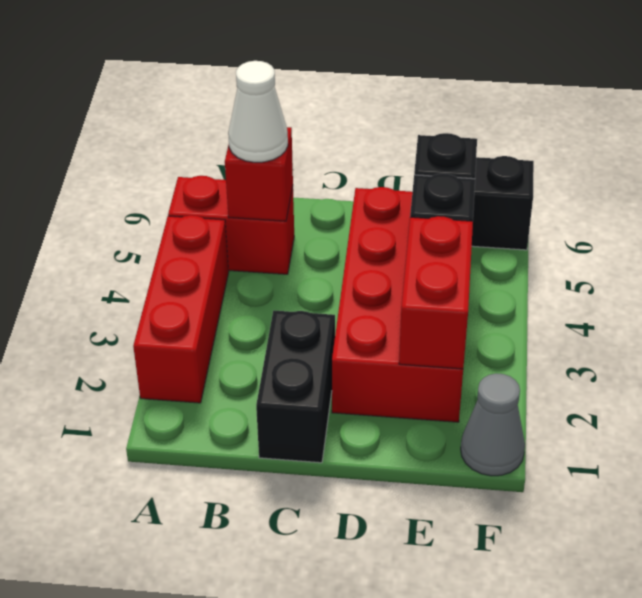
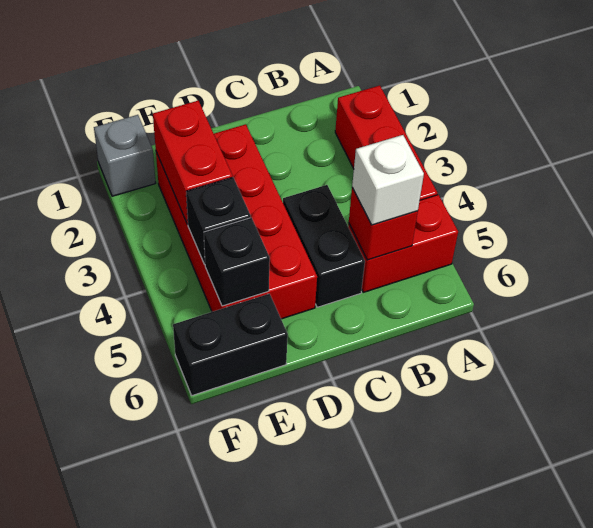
white 1x1 cone [228,61,288,162] -> white 1x1 brick [352,135,424,225]
black 1x2 brick [256,311,335,463] -> black 1x2 brick moved to [283,185,365,307]
grey 1x1 cone [461,373,525,476] -> grey 1x1 brick [94,115,156,196]

